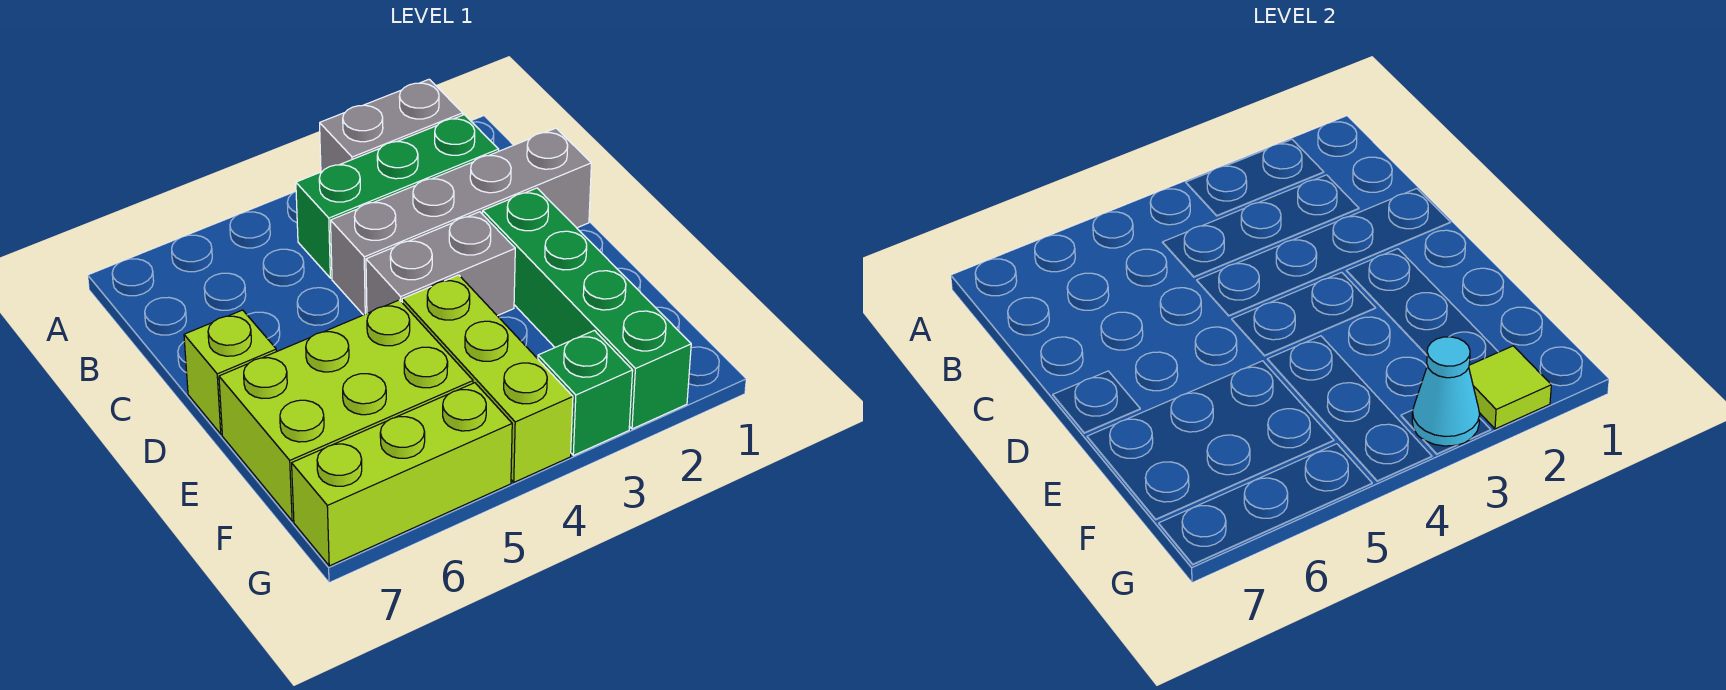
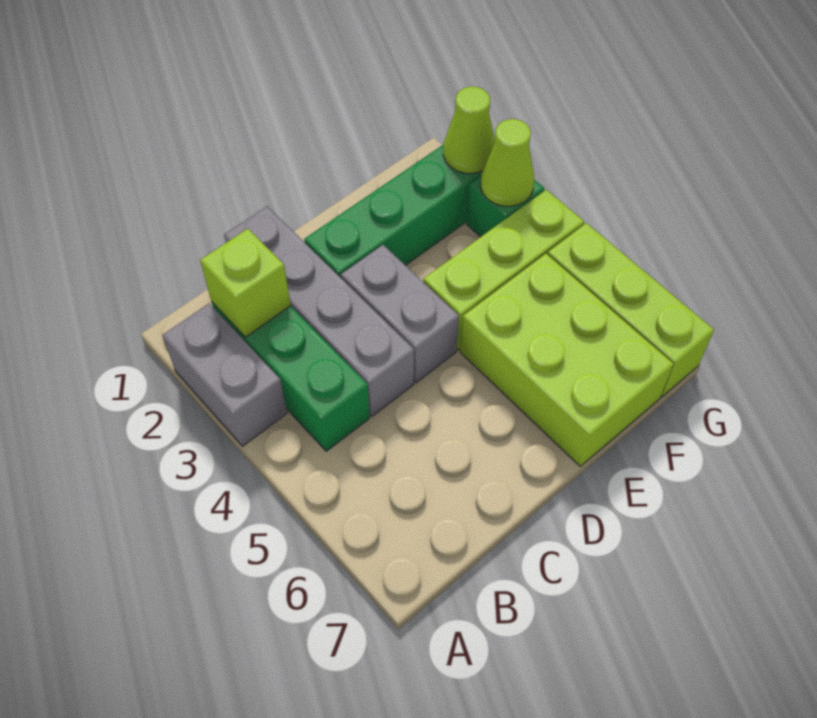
lime 1x1 brick [184,310,276,434] -> lime 1x1 brick moved to [200,229,291,337]
lime 1x1 tile [1469,346,1551,429] -> lime 1x1 cone [443,87,495,173]
cyan 1x1 cone [1412,337,1480,446] -> lime 1x1 cone [481,119,534,206]

